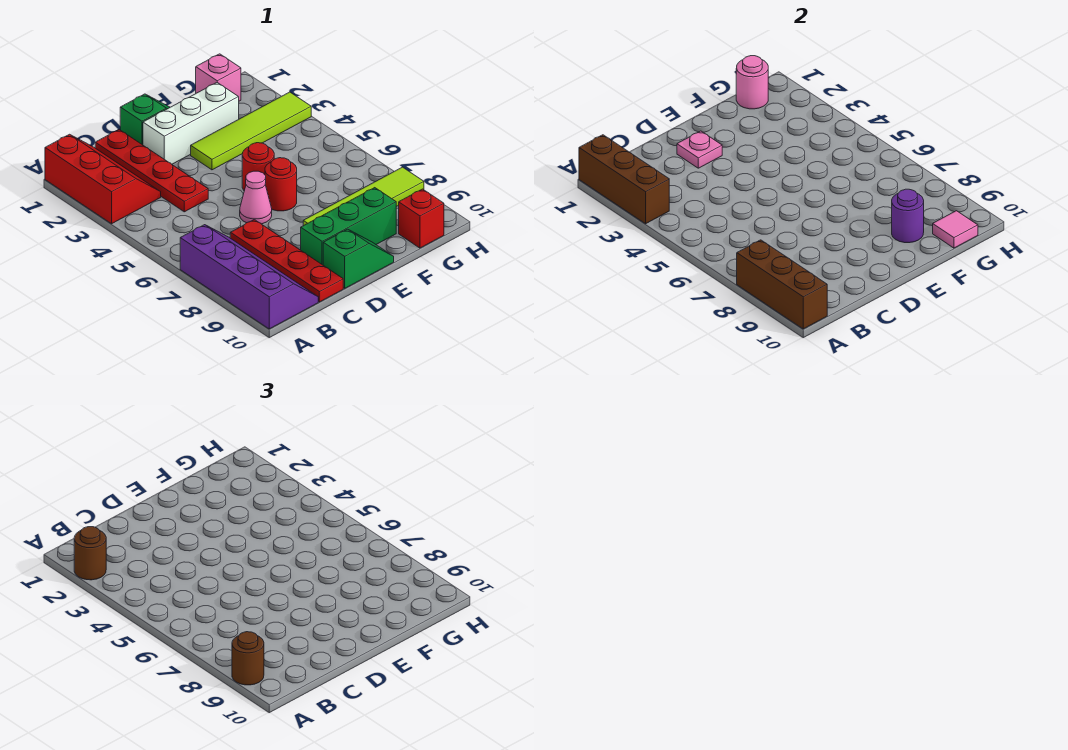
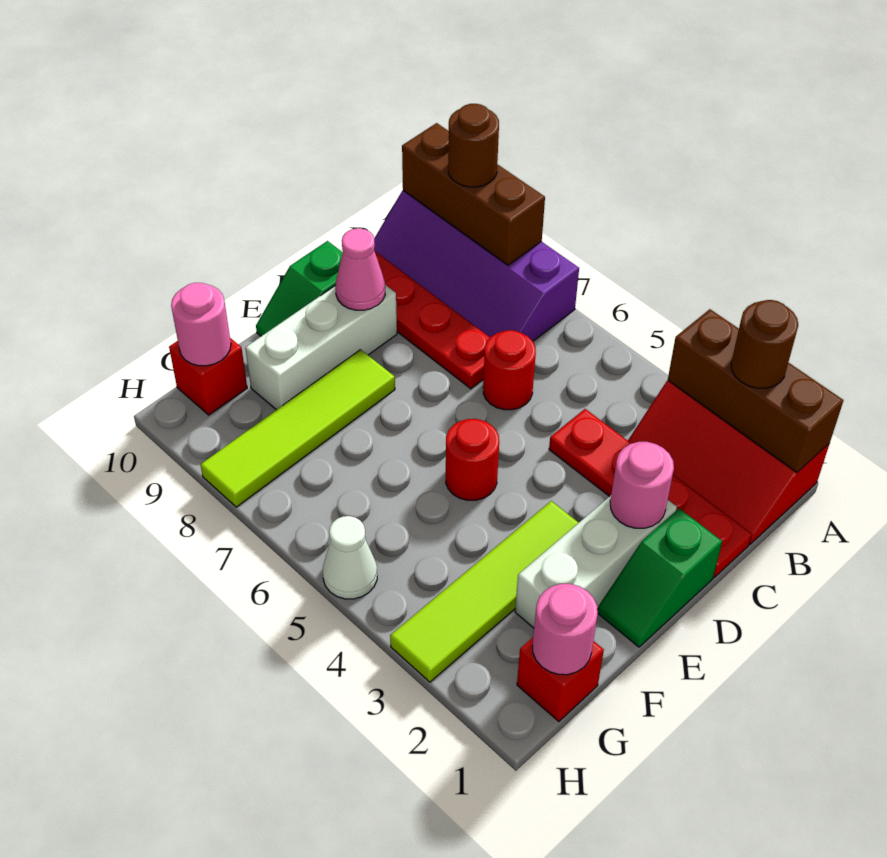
pink 1x1 plate [677,131,722,168] -> pink 1x1 round brick [610,442,674,528]
pink 1x1 cone [240,171,272,224] -> pink 1x1 cone moved to [335,228,385,310]
green 1x3 brick [301,188,396,265] -> white 1x3 brick [245,285,397,410]
red 1x1 round brick [265,158,297,211] -> red 1x1 round brick moved to [483,330,536,410]
purple 1x1 round brick [892,189,924,243] -> none
pink 1x1 brick [196,54,241,101] -> red 1x1 brick [517,638,604,722]
pink 1x1 tile [933,211,978,248] -> pink 1x1 round brick [171,283,231,366]
none -> white 1x1 cone [323,516,377,599]

